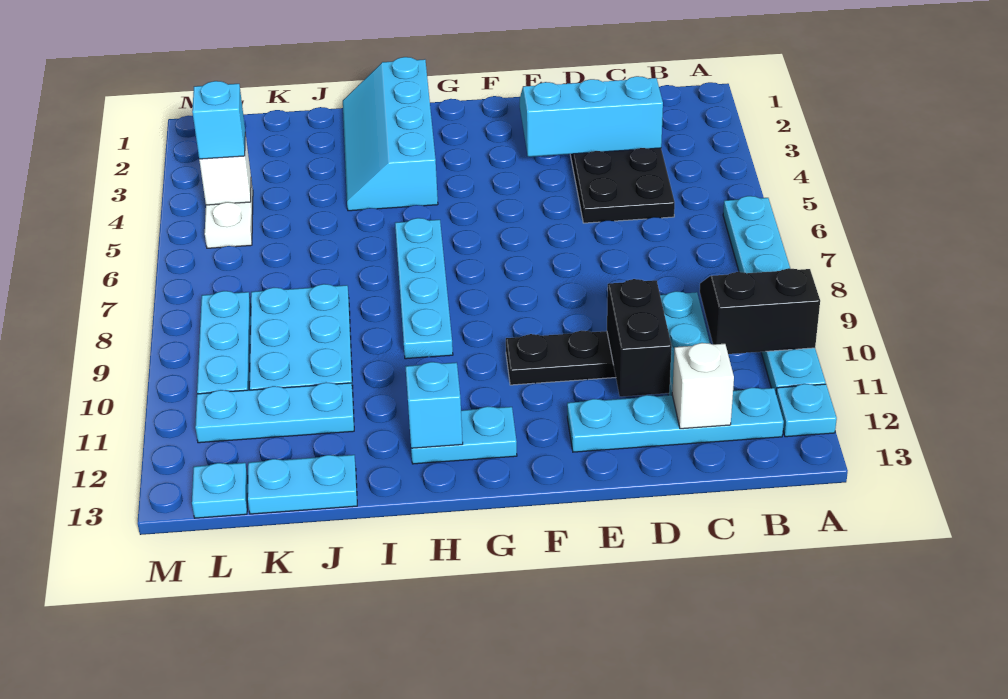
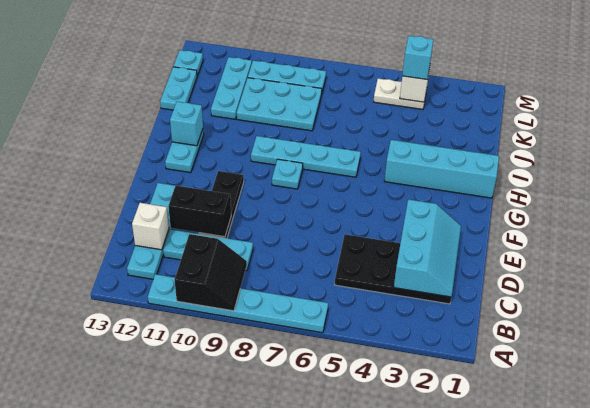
cyan 1x1 plate [776,384,837,437] -> cyan 1x1 plate moved to [272,159,303,189]

